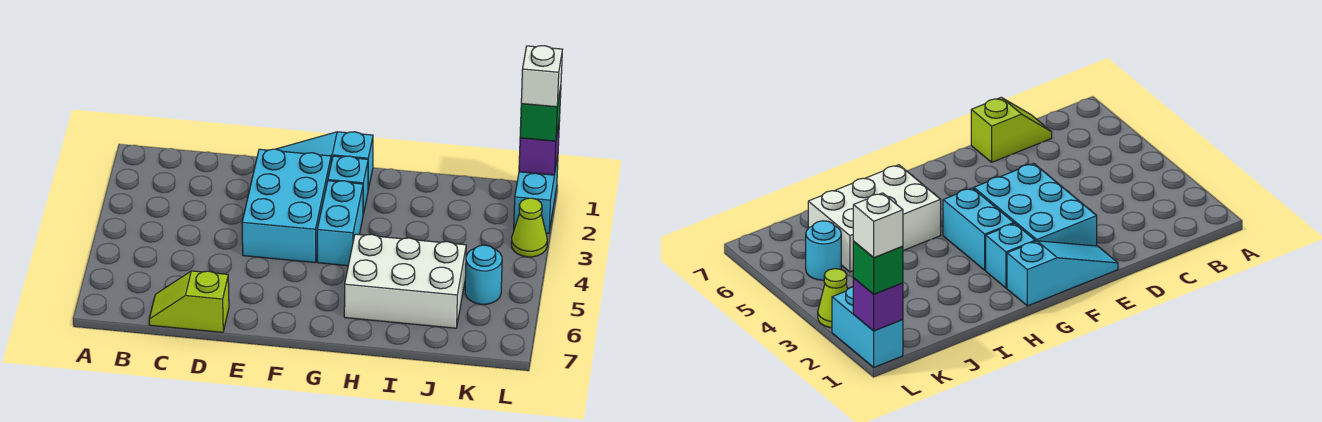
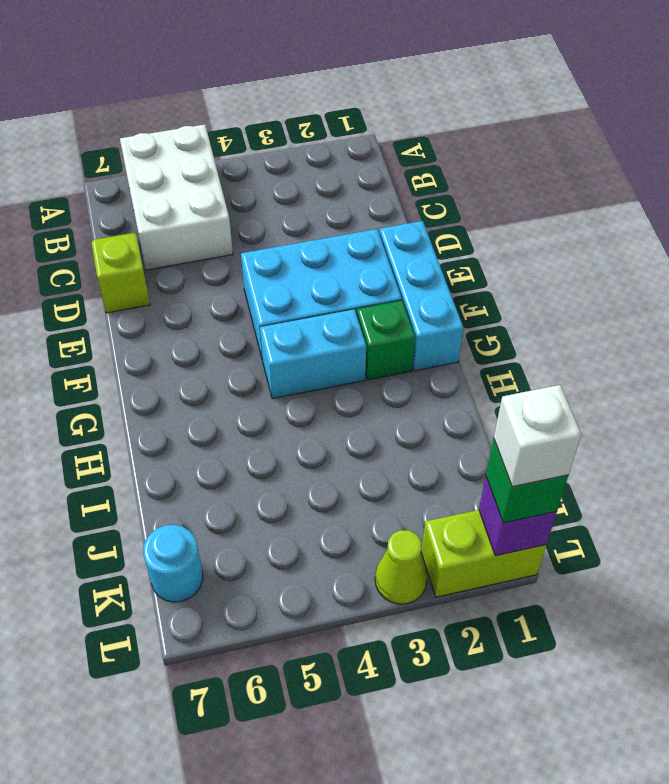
cyan 1x3 slope [276,132,373,189] -> cyan 1x3 brick [379,221,463,371]
cyan 1x1 brick [328,156,368,214] -> green 1x1 brick [357,300,415,380]
white 2x3 brick [344,234,466,328] -> white 2x3 brick moved to [120,125,233,270]
cyan 1x1 round brick [465,245,502,304] -> cyan 1x1 round brick moved to [143,525,203,602]
cyan 1x2 brick [514,156,558,233] -> lime 1x2 brick [421,510,546,597]

